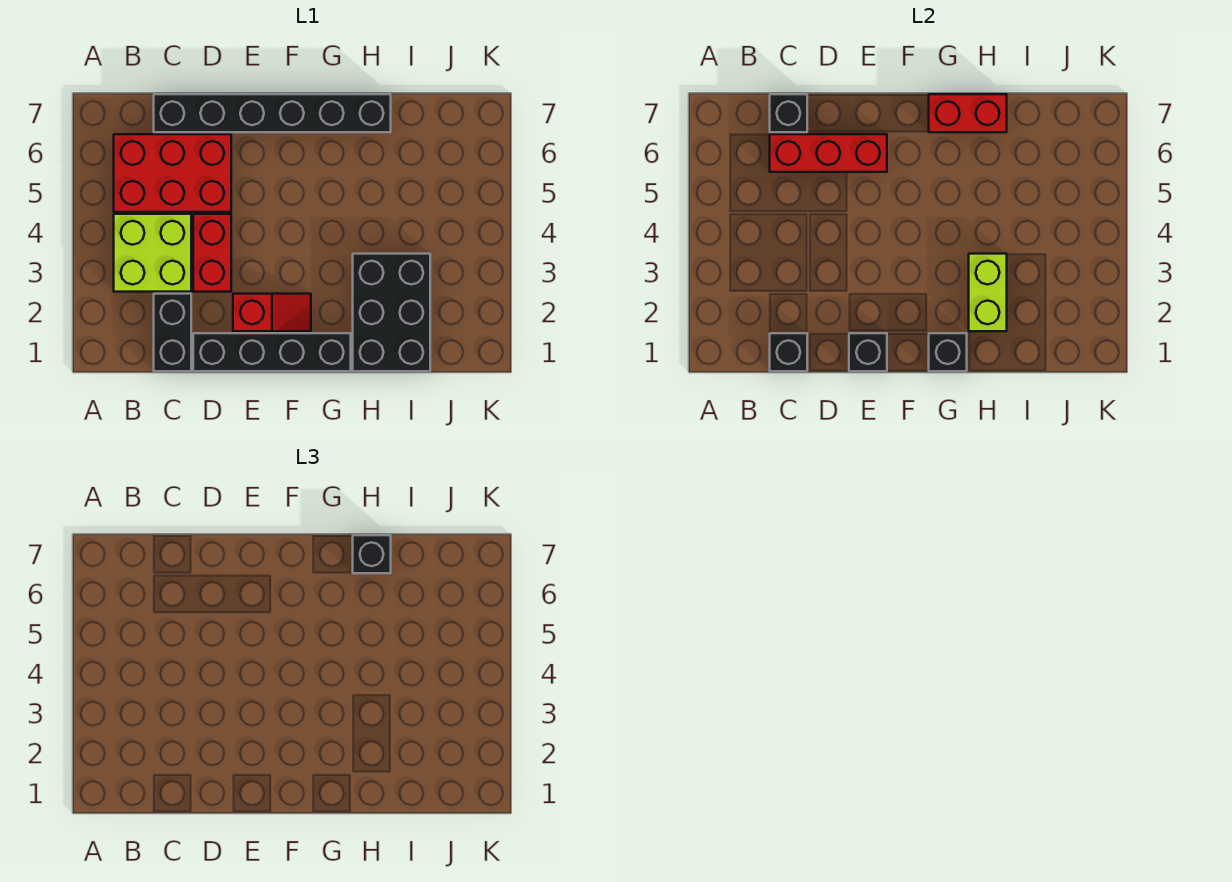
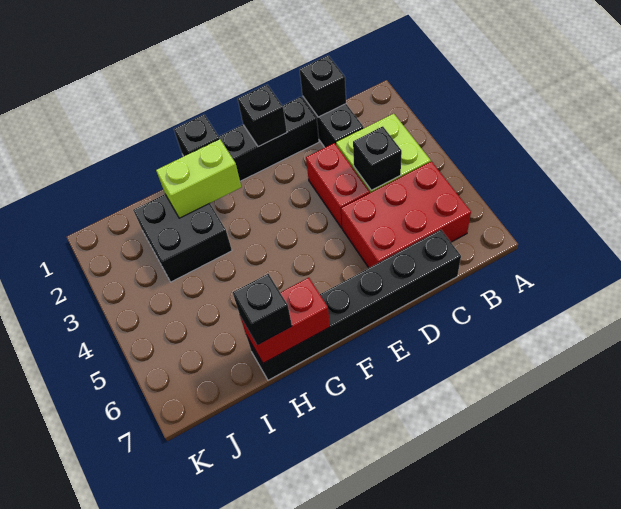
red 1x3 brick [770,134,887,172] -> none
black 1x1 brick [770,94,807,132] -> black 1x1 brick moved to [353,126,402,190]
red 1x2 slope [233,294,311,331] -> none
black 2x3 brick [353,254,430,371] -> black 2x2 brick [133,194,232,282]
lime 1x2 brick [969,254,1007,331] -> lime 1x2 brick turned to [156,139,241,218]

